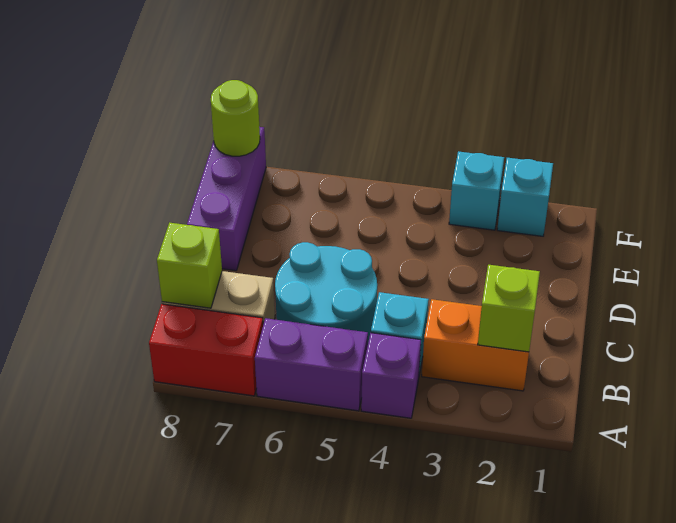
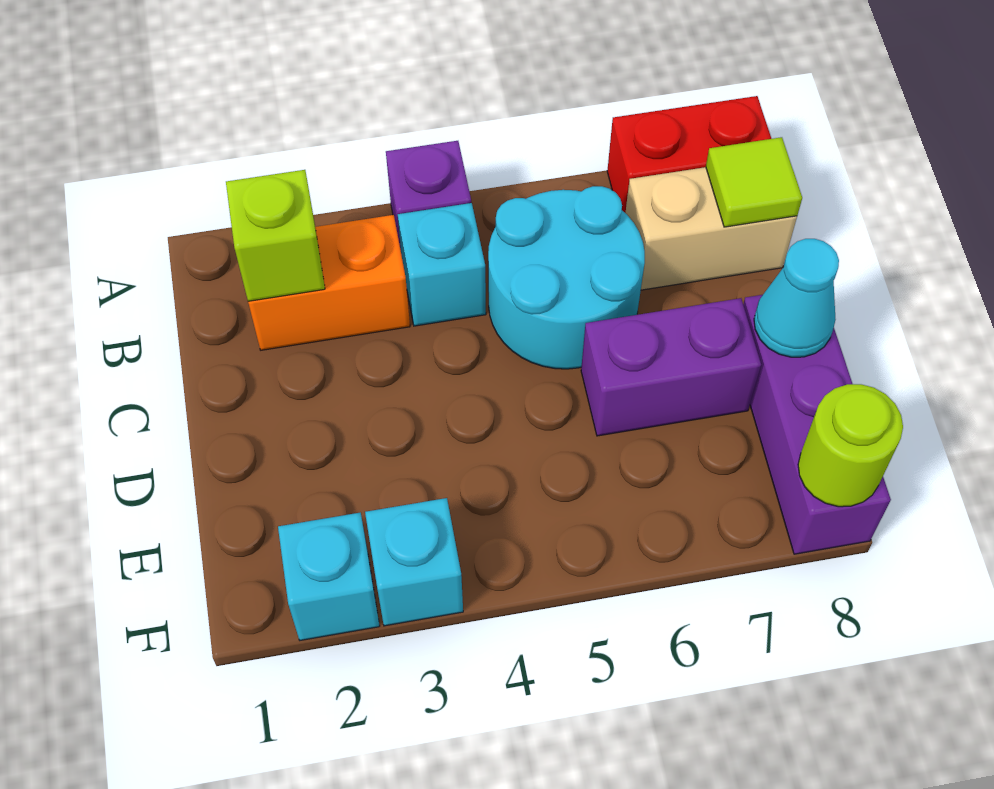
purple 1x2 brick [255,318,368,411] -> purple 1x2 brick moved to [581,298,761,436]
lime 1x1 brick [157,223,222,308] -> lime 1x1 tile [706,137,802,227]
none -> cyan 1x1 cone [754,239,839,357]

